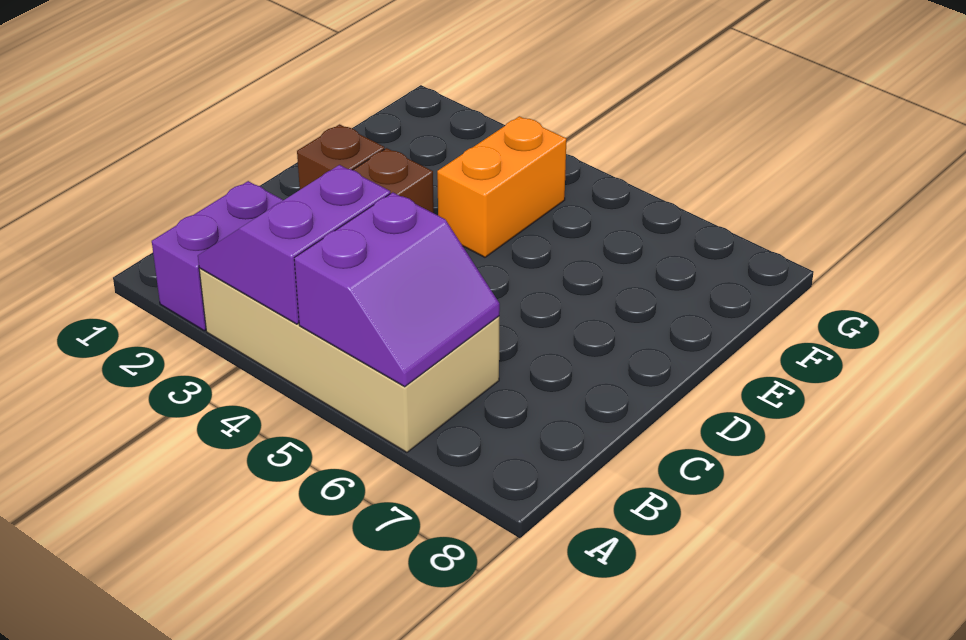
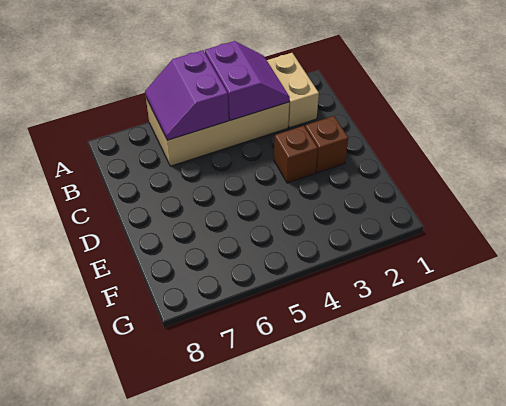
purple 1x2 brick [152,181,283,331] -> tan 1x2 brick [267,53,319,128]
orange 1x2 brick [437,116,566,257] -> none

